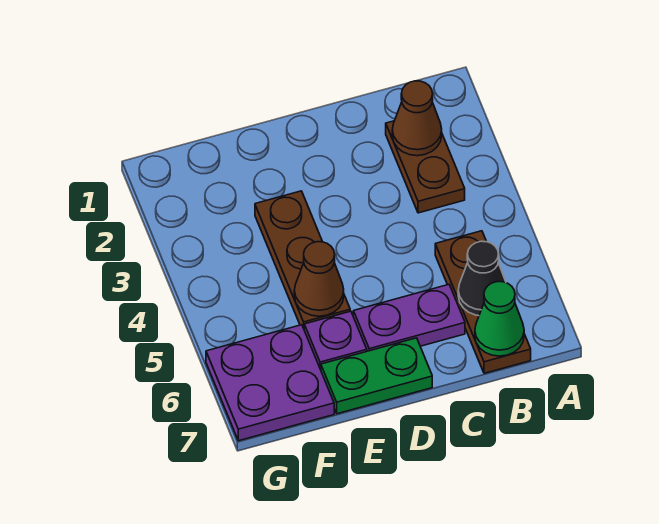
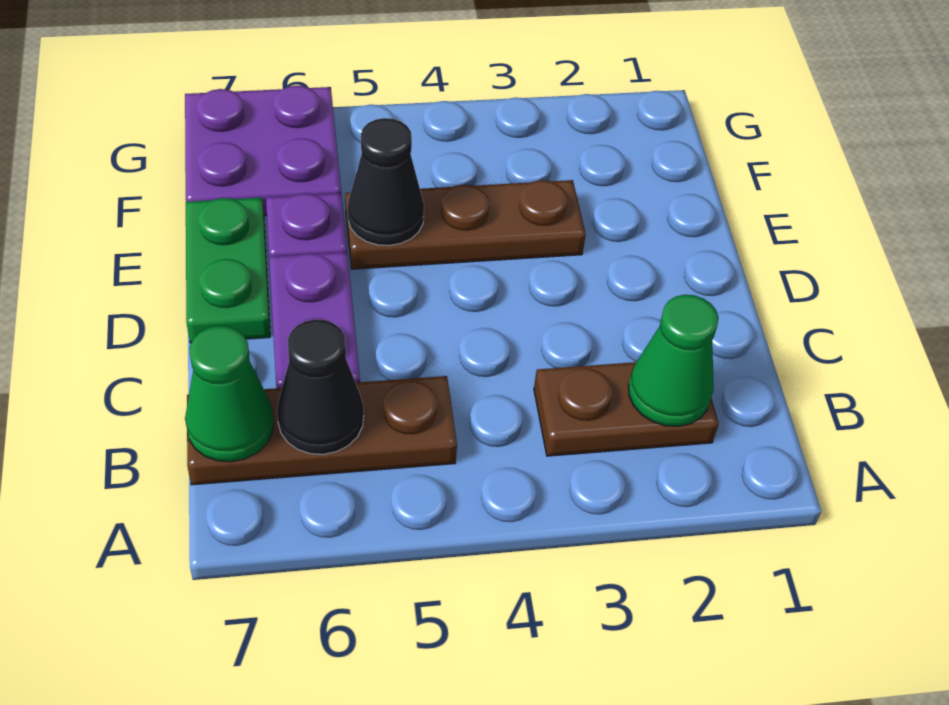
brown 1x1 cone [392,81,442,156] -> green 1x1 cone [629,295,719,426]
brown 1x1 cone [294,242,344,316] -> black 1x1 cone [348,118,424,246]

